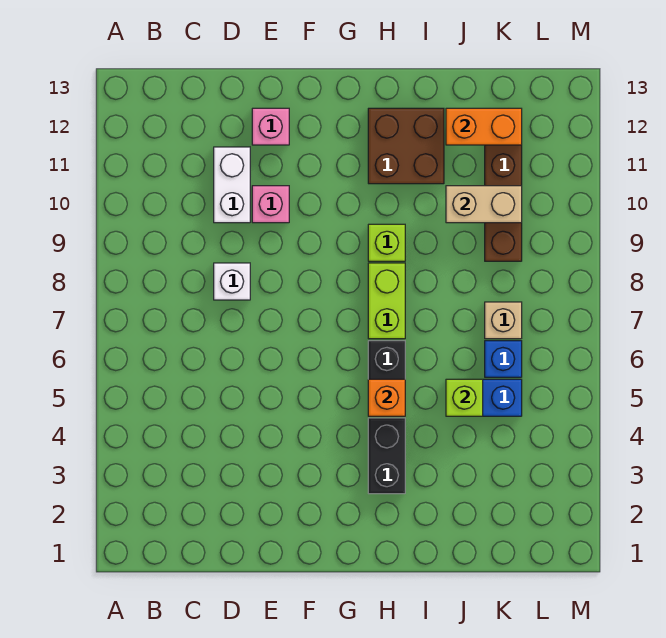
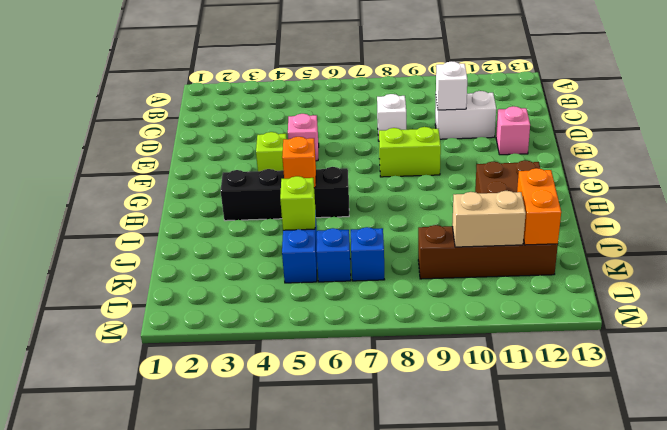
none -> white 1x1 brick [436,61,467,110]
pink 1x1 brick [252,186,289,223] -> pink 1x1 brick moved to [288,114,319,161]
lime 1x2 brick [368,263,405,339] -> lime 1x2 brick moved to [379,127,441,177]
lime 1x1 brick [368,224,405,261] -> lime 1x1 brick moved to [256,132,287,171]
tan 1x2 brick [446,186,522,223] -> tan 1x2 brick turned to [452,191,526,247]
tan 1x1 brick [485,302,522,339] -> blue 1x1 brick [351,227,385,281]

